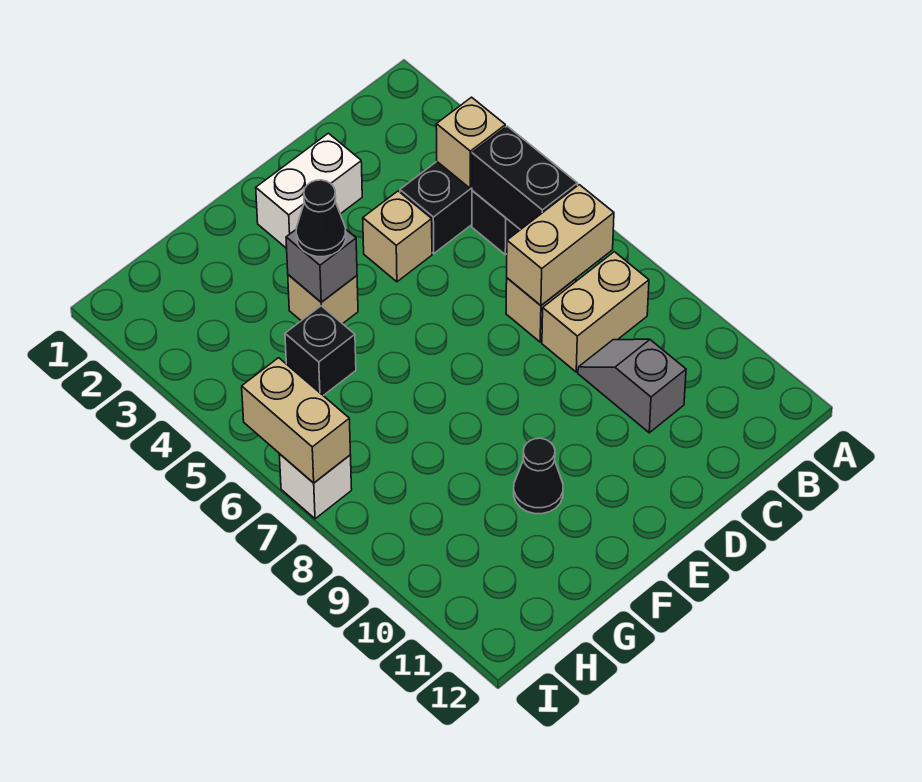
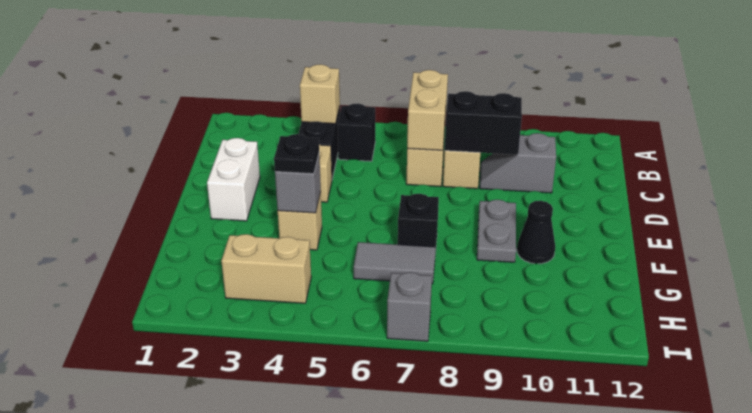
black 1x2 brick [472,126,578,230] -> black 1x2 brick moved to [445,91,522,155]
none -> grey 1x2 plate [477,200,516,262]
black 1x1 cone [296,180,346,257] -> black 1x1 plate [274,134,319,174]
black 1x1 brick [285,306,356,396] -> black 1x1 brick moved to [398,194,439,254]
none -> grey 1x2 tile [354,242,436,284]
tan 1x2 brick [242,358,350,483] -> tan 1x2 brick moved to [221,234,311,303]
white 1x1 brick [279,454,352,519] -> grey 1x1 brick [387,272,432,341]

